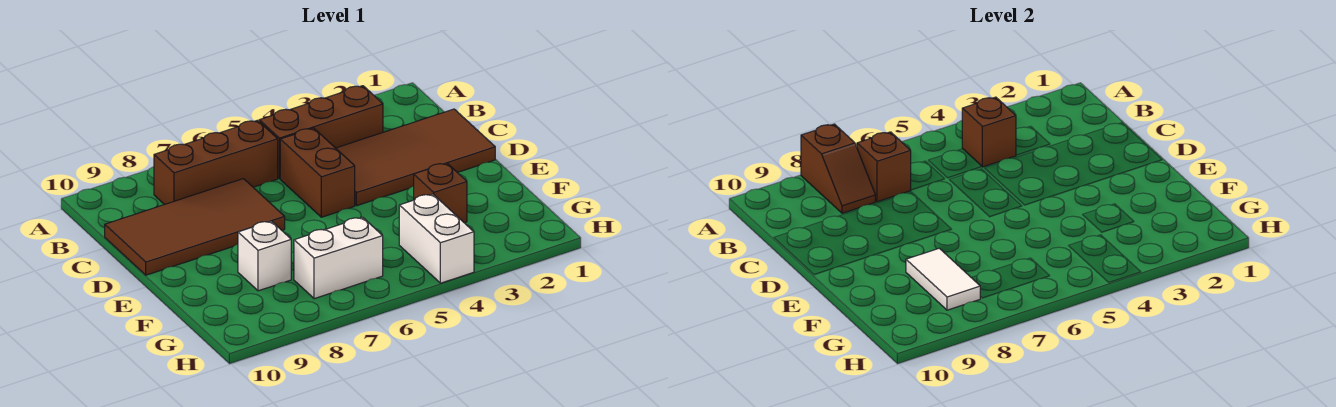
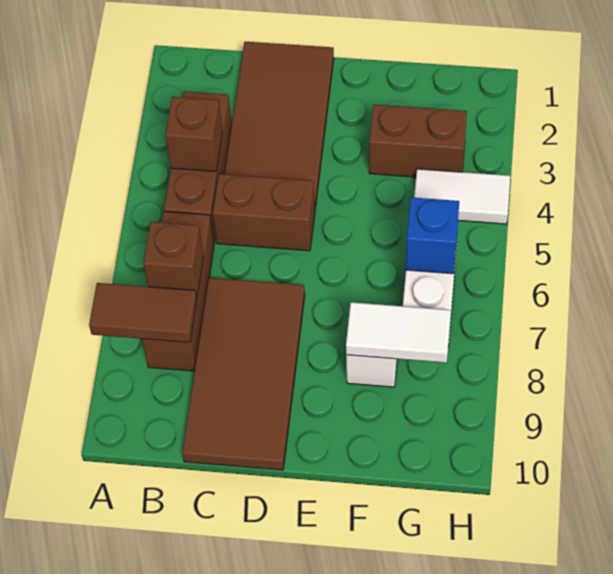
brown 1x2 slope [801,124,875,213] -> brown 1x2 tile [89,283,197,342]
brown 1x1 brick [414,163,467,223] -> brown 1x2 brick [369,104,467,177]
white 1x2 brick [399,194,474,283] -> white 1x2 tile [414,169,510,224]
none -> blue 1x1 brick [406,197,459,274]

